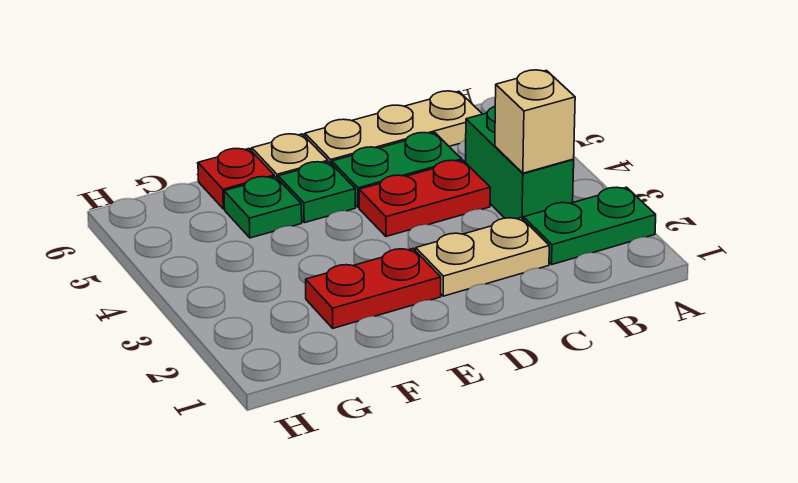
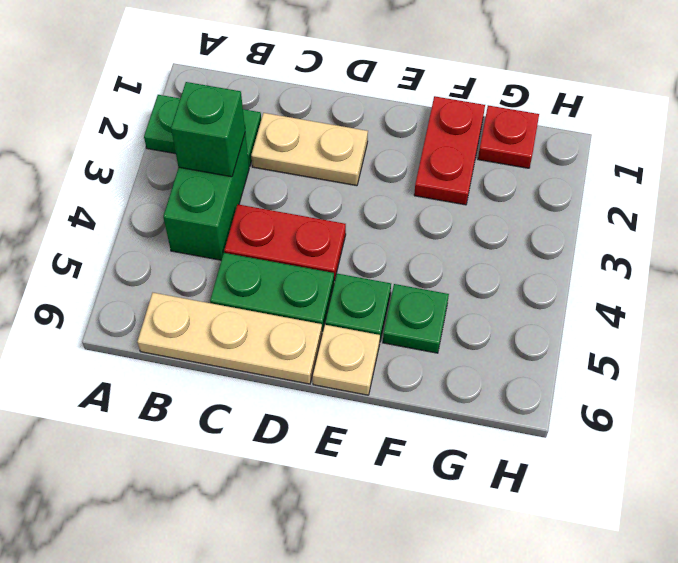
tan 1x1 brick [495,70,575,173] -> green 1x1 brick [171,82,245,177]
red 1x2 plate [306,249,441,328] -> red 1x2 plate turned to [414,96,485,205]
red 1x1 plate [198,149,274,209] -> red 1x1 plate moved to [478,105,539,168]

